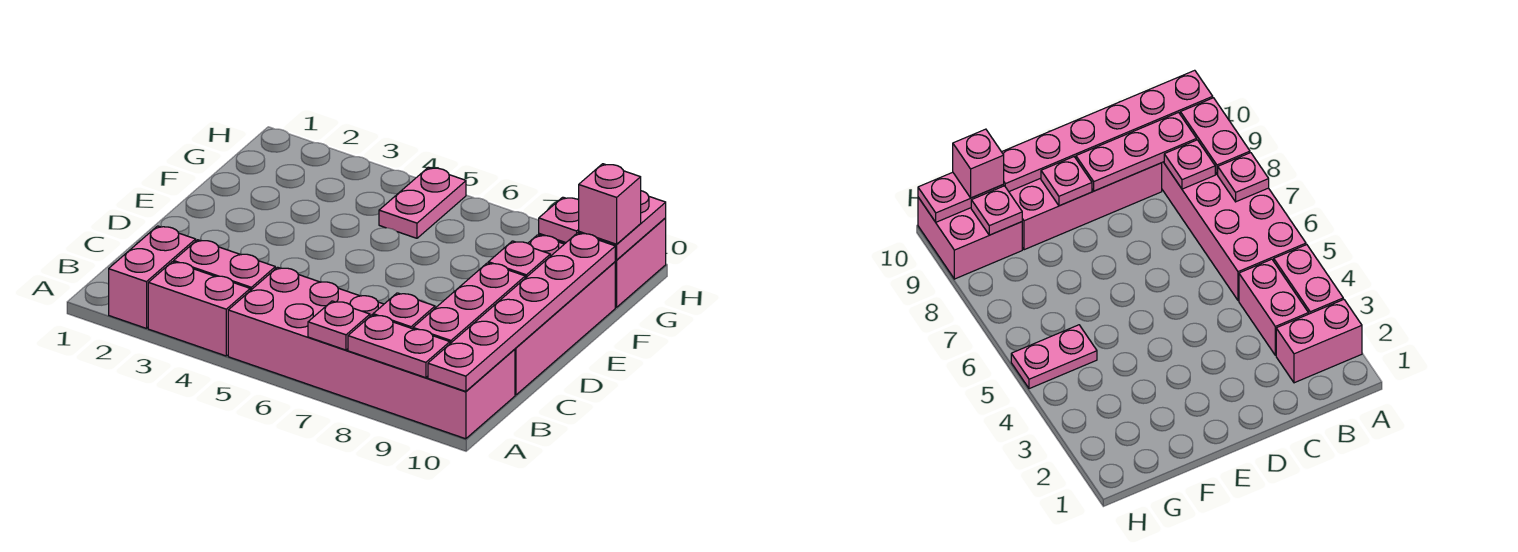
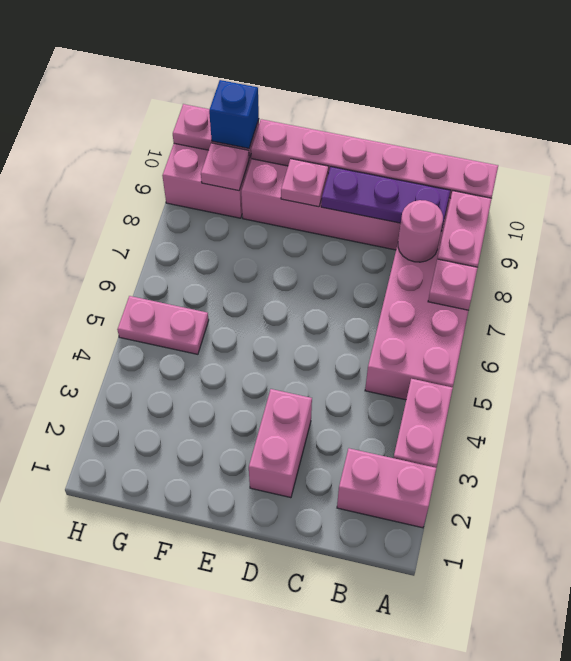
pink 1x2 brick [174,240,275,291] -> pink 1x2 brick moved to [249,389,312,498]
pink 1x1 plate [373,293,435,329] -> pink 1x1 round brick [398,200,443,262]
pink 1x3 plate [413,263,525,343] -> purple 1x3 plate [321,167,450,231]
pink 1x1 brick [579,164,641,244] -> blue 1x1 brick [209,80,259,148]

